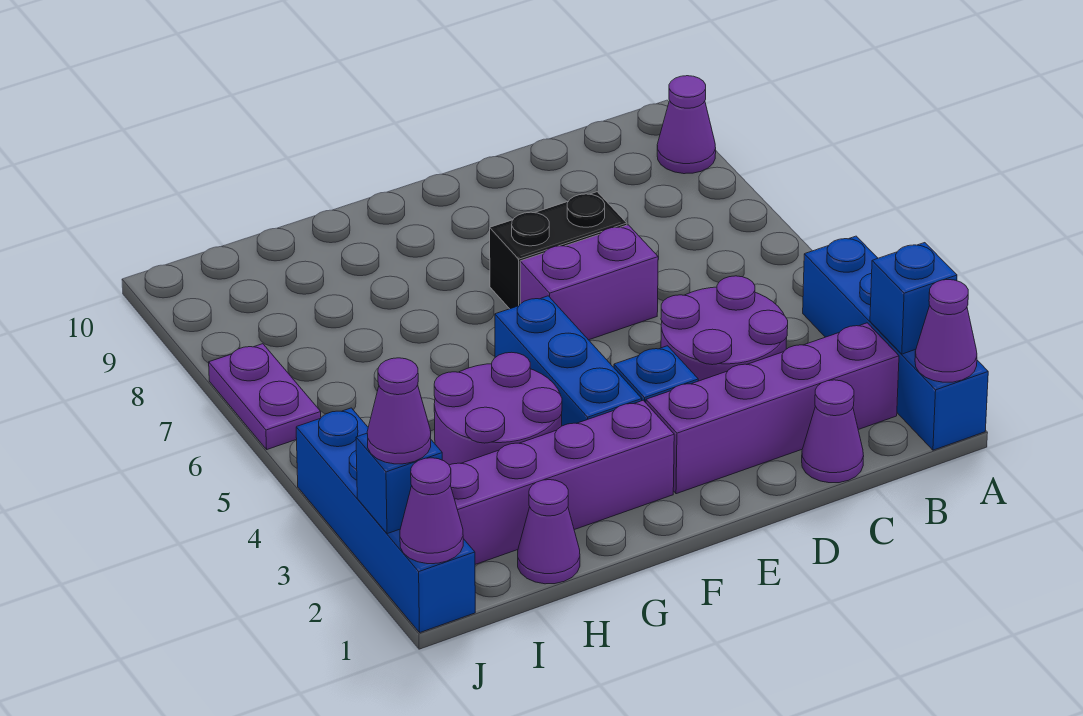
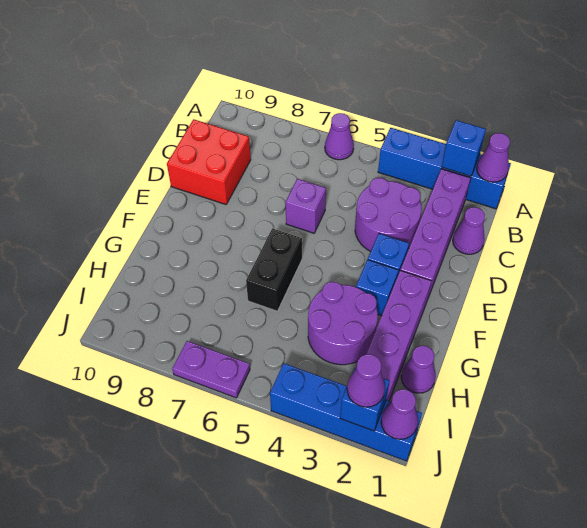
purple 1x1 cone [657,76,716,174] -> purple 1x1 cone moved to [325,113,354,160]
none -> red 2x2 brick [167,119,251,204]
purple 1x2 brick [520,225,658,340] -> purple 1x1 brick [286,179,326,233]
black 1x2 brick [490,192,627,309] -> black 1x2 brick moved to [246,228,302,311]
blue 1x3 brick [495,296,642,426] -> blue 1x1 brick [356,260,398,316]

